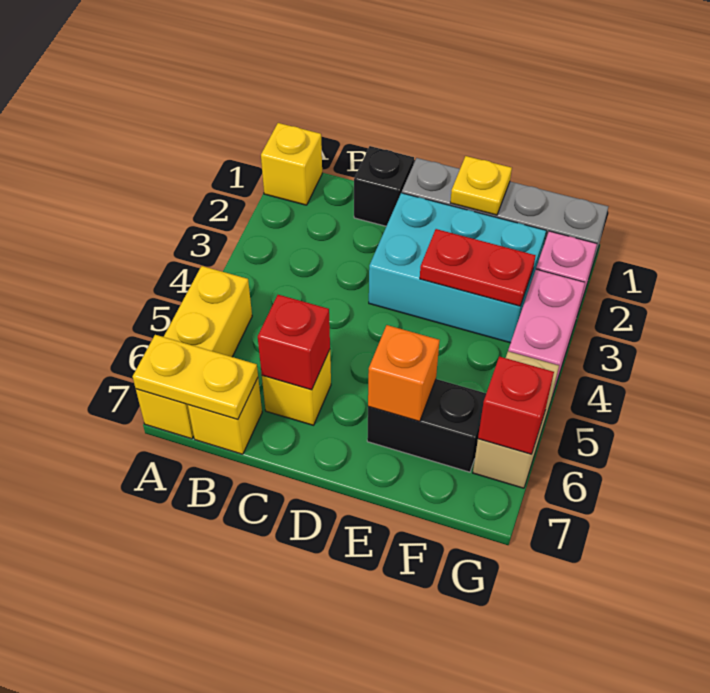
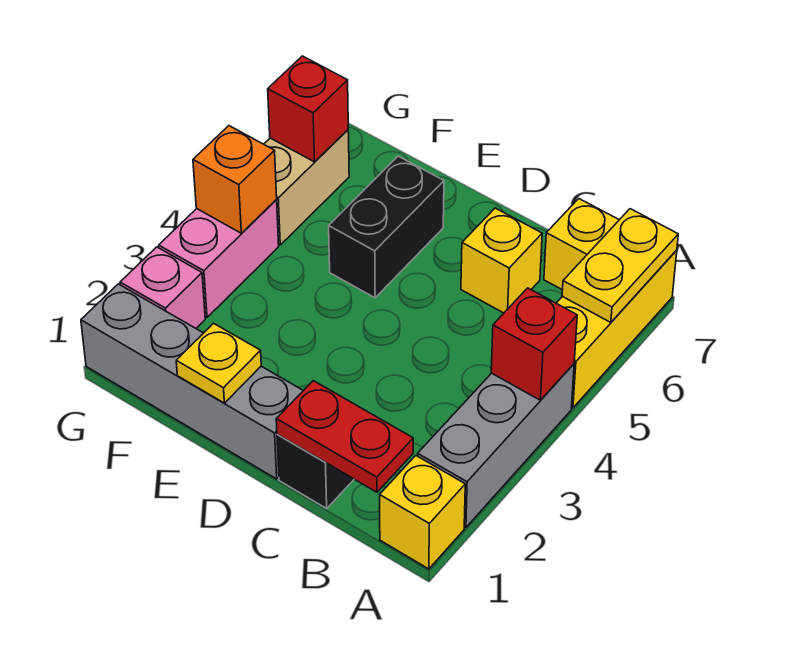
none -> grey 1x3 brick [418,364,574,527]
yellow 1x2 plate [133,335,258,420] -> yellow 1x2 plate turned to [562,209,678,323]
red 1x1 brick [258,295,330,390] -> red 1x1 brick moved to [491,288,577,400]
cyan 2x3 brick [369,193,546,343] -> none
red 1x2 plate [420,229,536,306] -> red 1x2 plate moved to [276,381,413,492]
black 1x2 brick [367,379,486,472] -> black 1x2 brick turned to [329,156,444,298]
orange 1x1 brick [368,325,440,421] -> orange 1x1 brick moved to [193,126,277,233]

